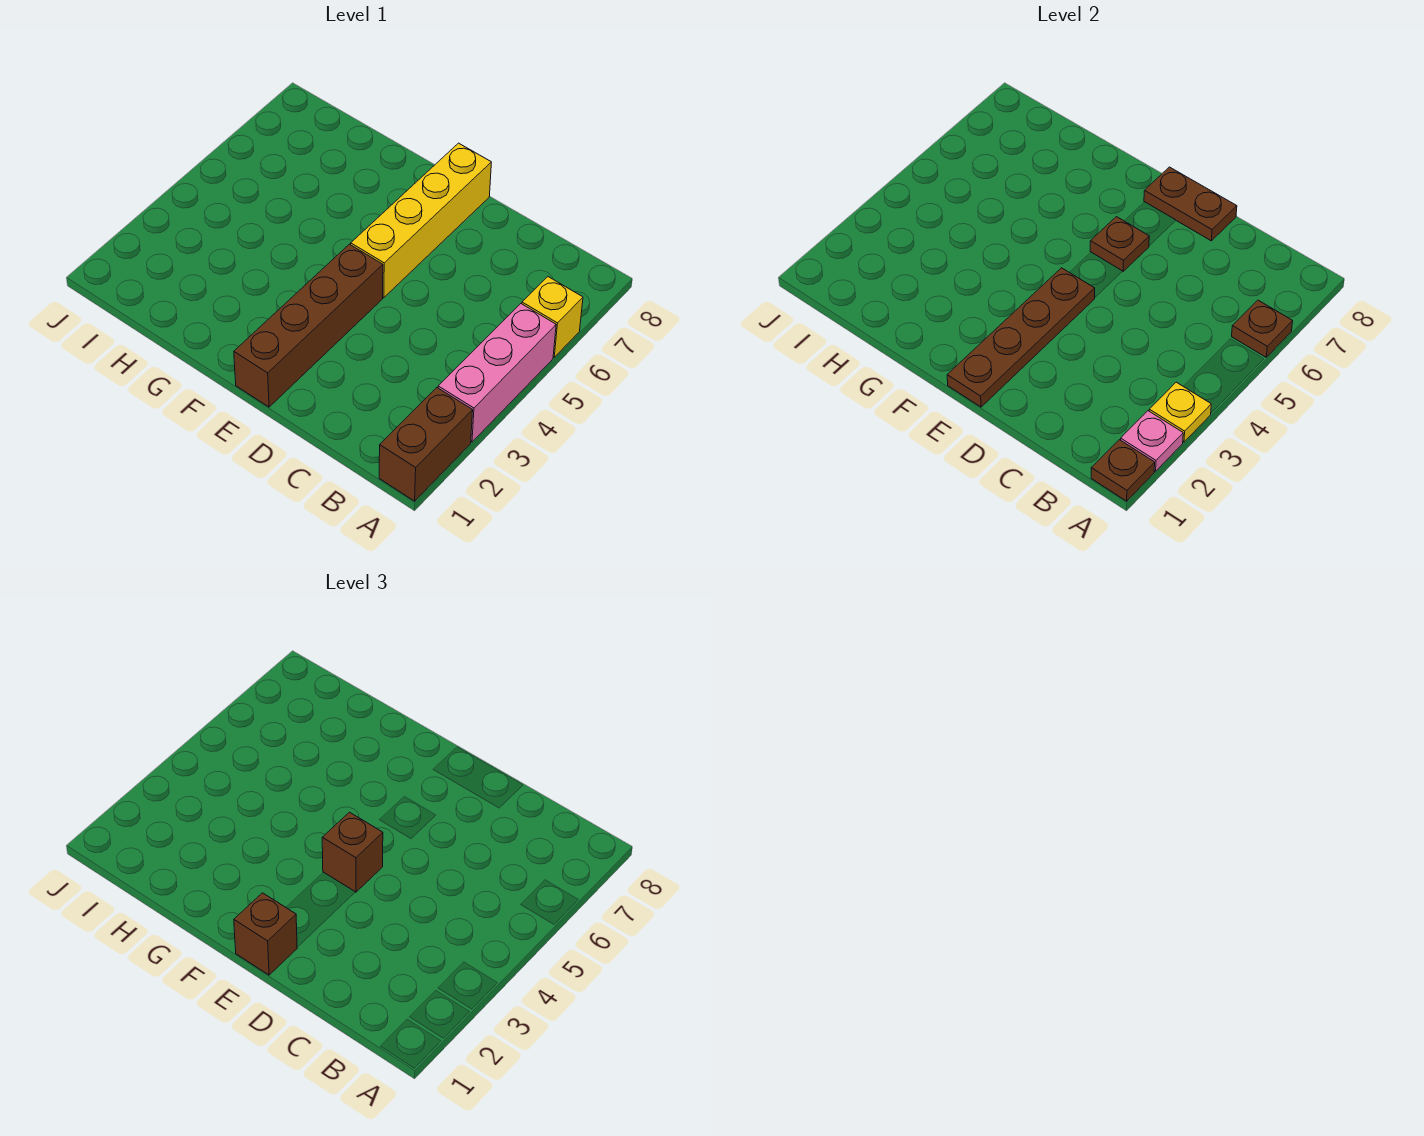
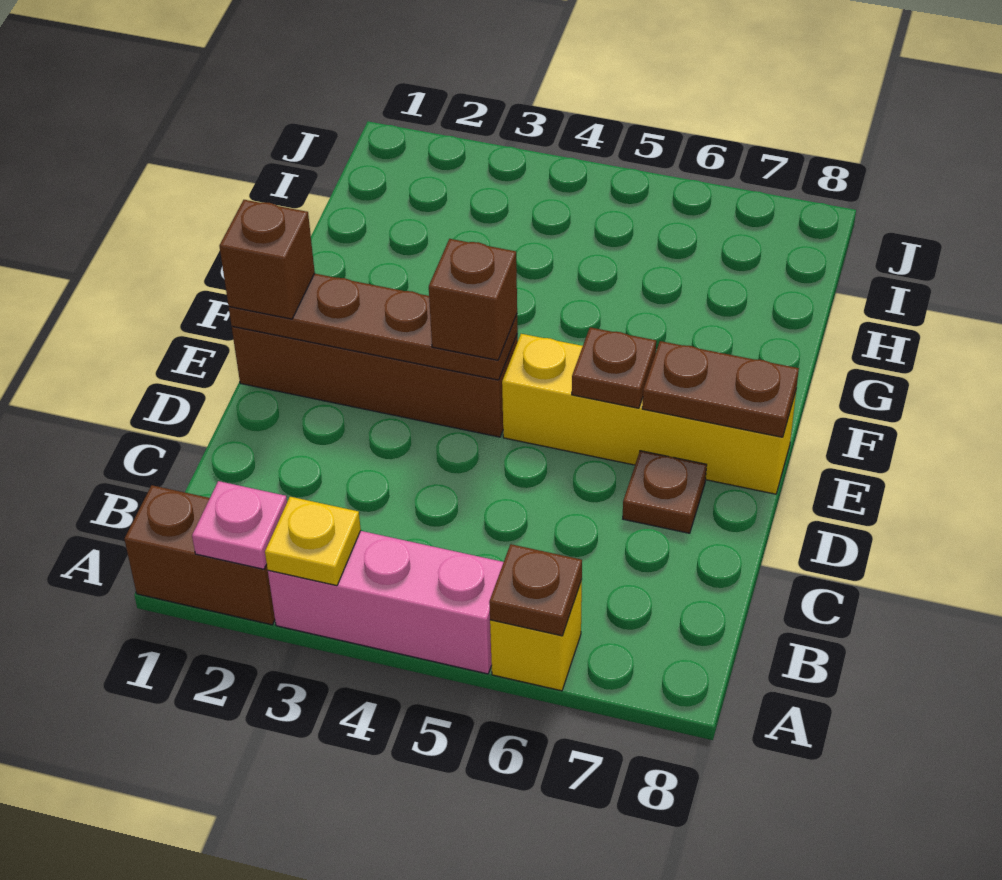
brown 1x1 plate [1091,440,1155,501] -> brown 1x1 plate moved to [623,451,707,533]
brown 1x2 plate [1144,167,1237,241] -> brown 1x2 plate turned to [642,341,799,437]

